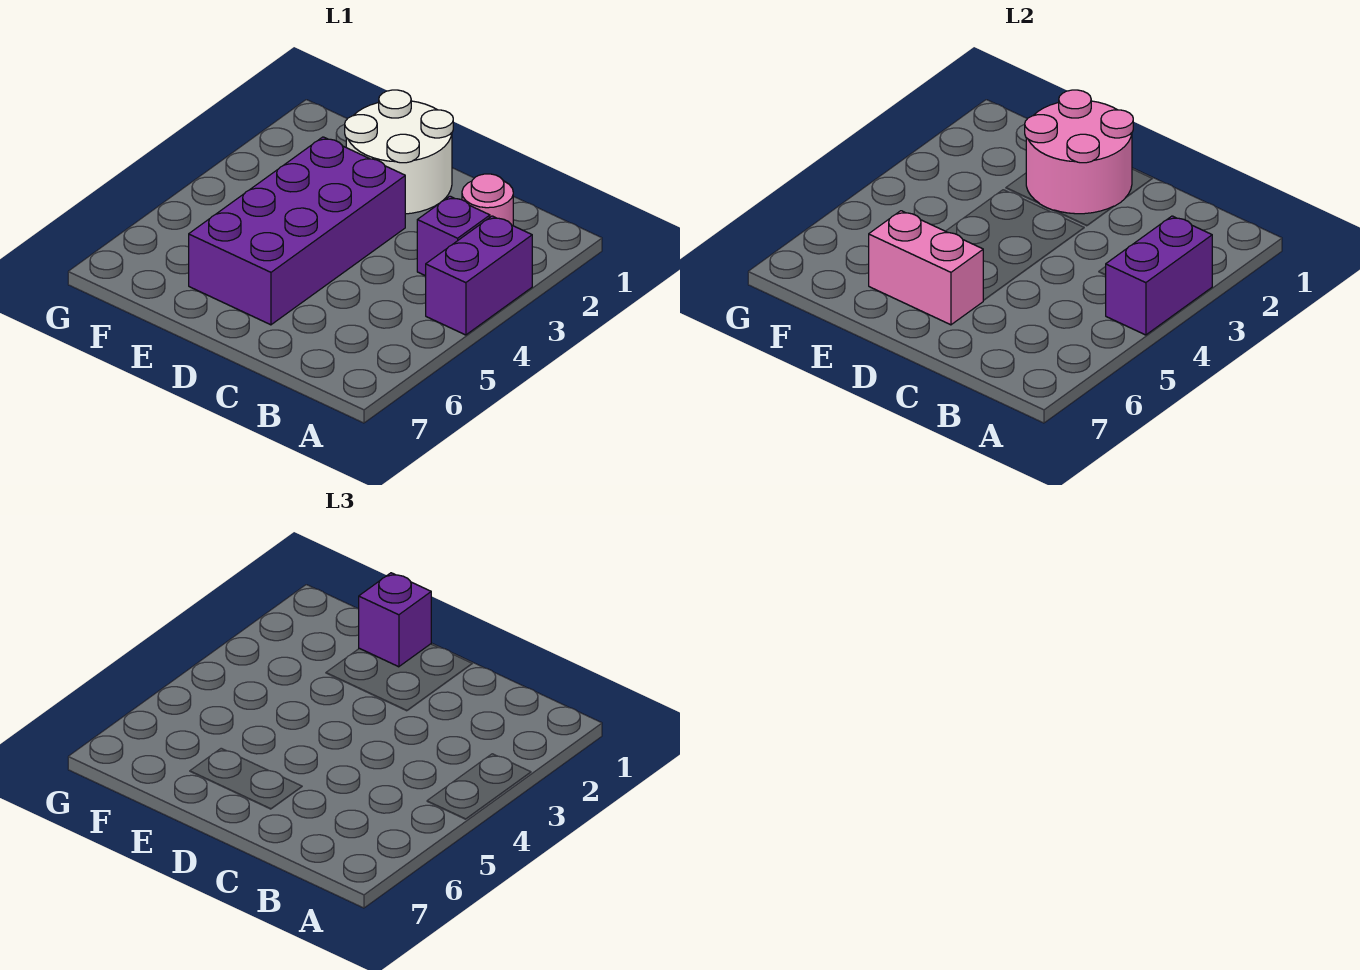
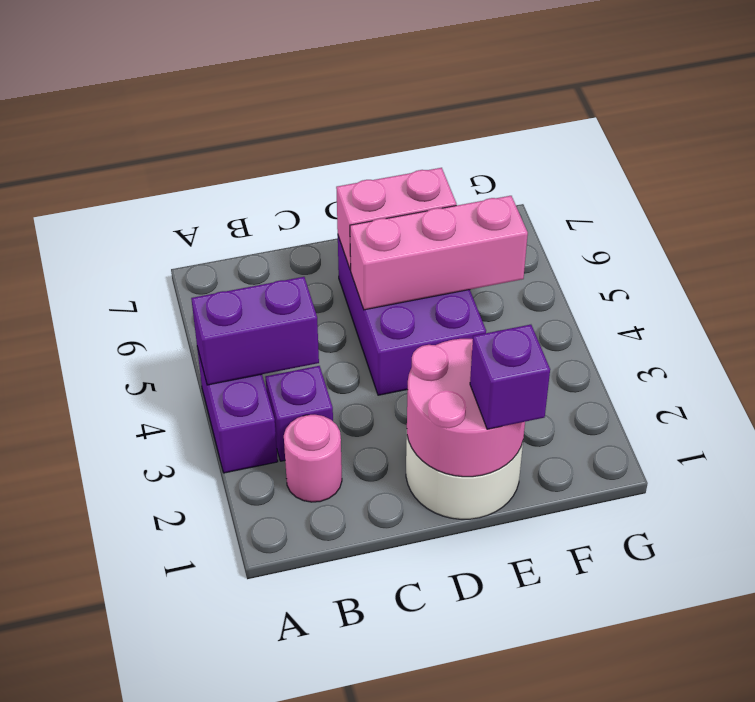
purple 1x2 brick [1106,216,1212,335] -> purple 1x2 brick turned to [191,277,319,385]
purple 2x4 brick [189,137,405,325] -> purple 2x3 brick [338,236,486,395]
none -> pink 1x3 brick [350,196,528,310]

